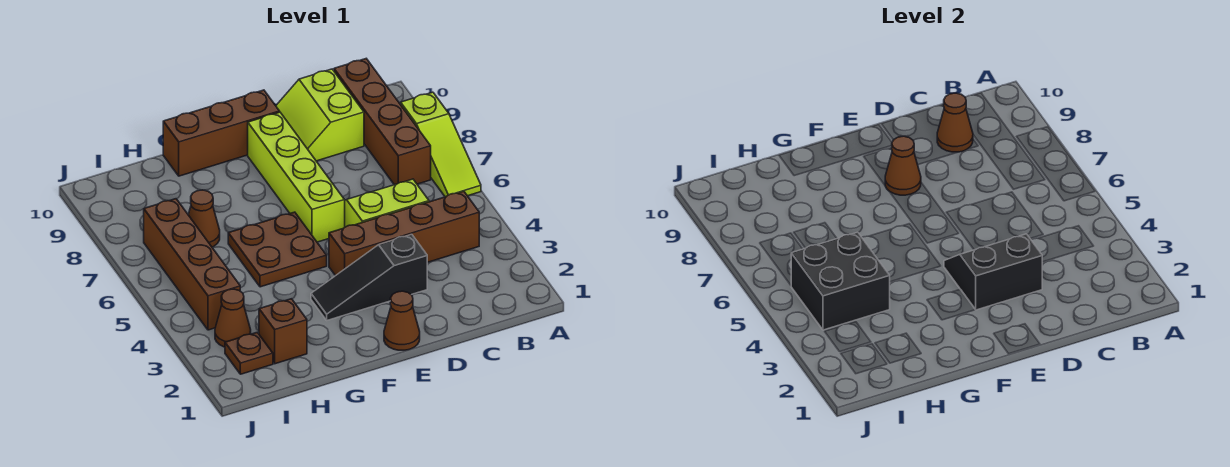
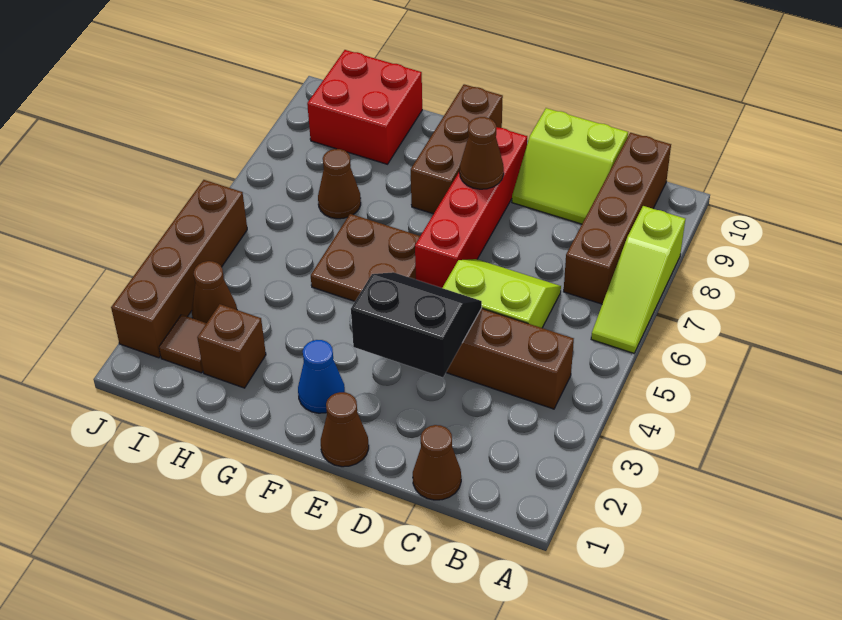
lime 2x2 slope [276,69,364,161] -> lime 2x2 slope turned to [512,108,628,224]
brown 1x1 cone [937,93,973,152] -> brown 1x1 cone moved to [413,425,461,500]
black 1x3 slope [311,235,427,320] -> none
lime 1x4 brick [248,112,345,242] -> red 1x4 brick [415,127,527,288]
brown 1x3 brick [163,90,280,176] -> brown 1x3 brick turned to [411,84,503,214]
none -> blue 1x1 cone [298,340,345,413]
black 2x2 brick [791,232,890,330] -> none
none -> red 2x2 brick [307,50,422,164]
brown 1x1 plate [225,332,273,374] -> brown 1x1 tile [159,315,206,373]
brown 1x4 brick [144,199,240,330] -> brown 1x4 brick moved to [111,180,247,358]

